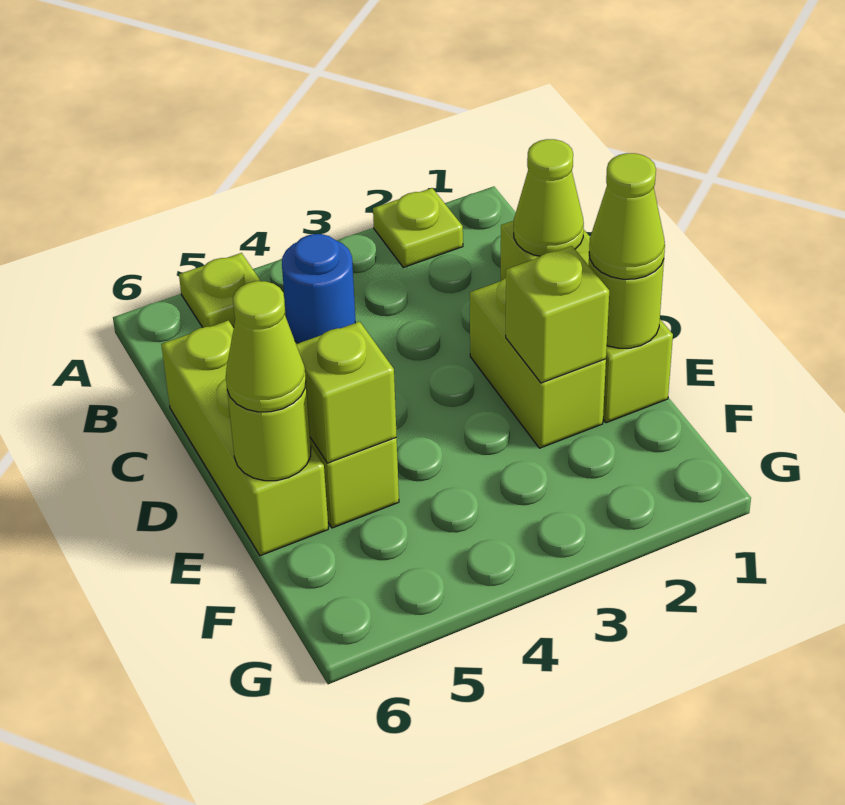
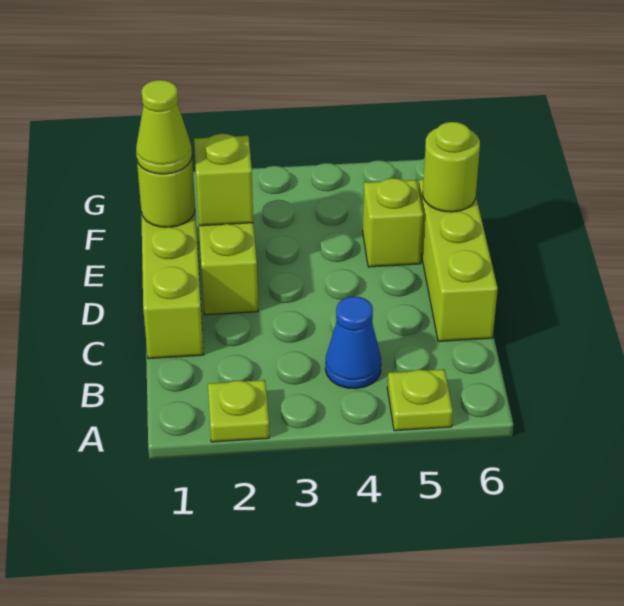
blue 1x1 round brick [282,234,355,343] -> blue 1x1 cone [325,296,381,389]
lime 1x1 cone [514,139,584,256] -> none
lime 1x1 brick [296,322,397,463] -> none
lime 1x1 cone [226,281,306,412] -> none

